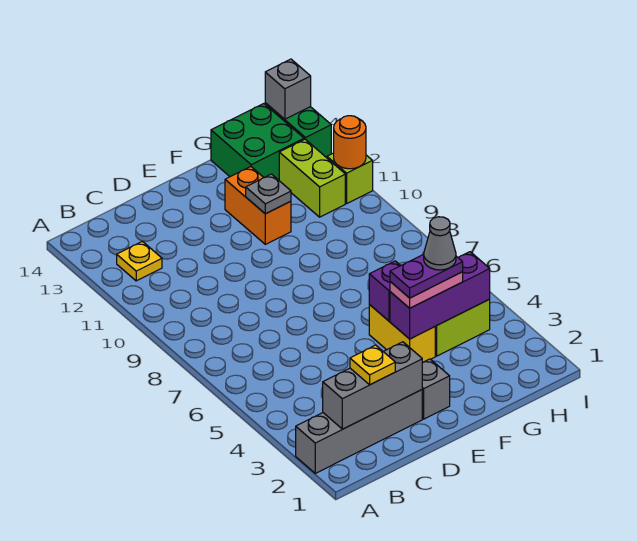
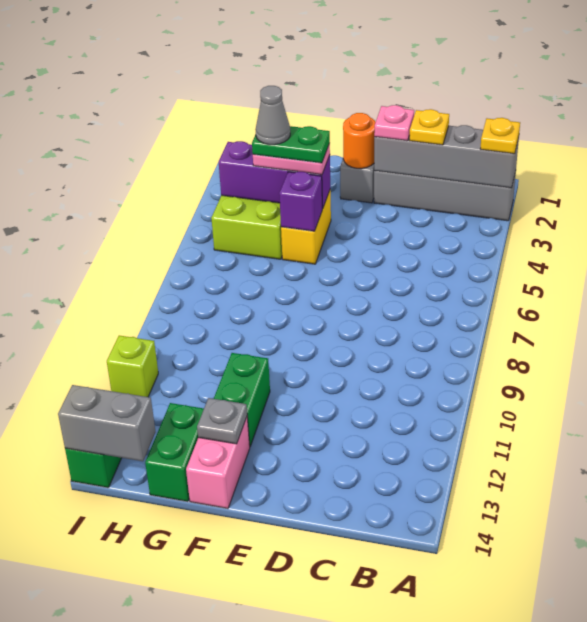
grey 1x3 brick [323,342,422,429] -> grey 1x4 brick [374,125,519,188]
yellow 1x1 plate [117,241,162,281] -> yellow 1x1 plate moved to [480,118,520,154]
none -> pink 1x1 plate [374,105,414,141]
purple 1x2 plate [390,254,463,298] -> green 1x2 plate [252,126,330,163]
orange 1x2 brick [225,167,291,244] -> green 1x2 brick [214,353,270,446]
grey 1x1 plate [246,174,291,214] -> grey 1x1 plate moved to [197,398,247,444]
none -> pink 1x2 brick [186,417,250,509]
green 2x2 brick [211,104,304,180] -> green 1x2 brick [145,403,204,502]
lime 1x2 brick [279,139,345,217] -> none
orange 1x1 round brick [334,116,366,169] -> orange 1x1 round brick moved to [343,113,376,168]
grey 1x1 brick [265,59,311,119] -> grey 1x2 brick [58,385,155,461]

